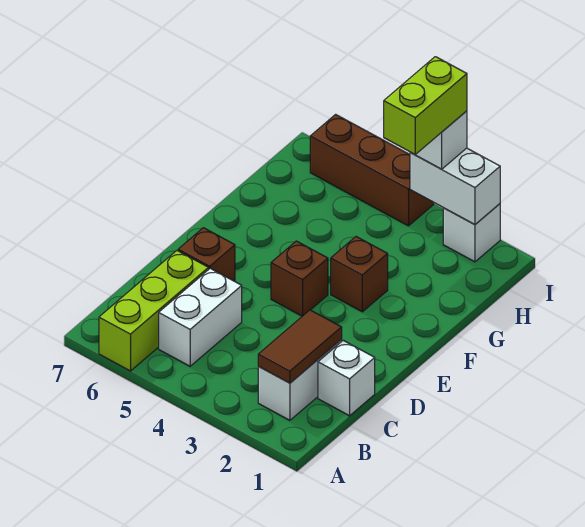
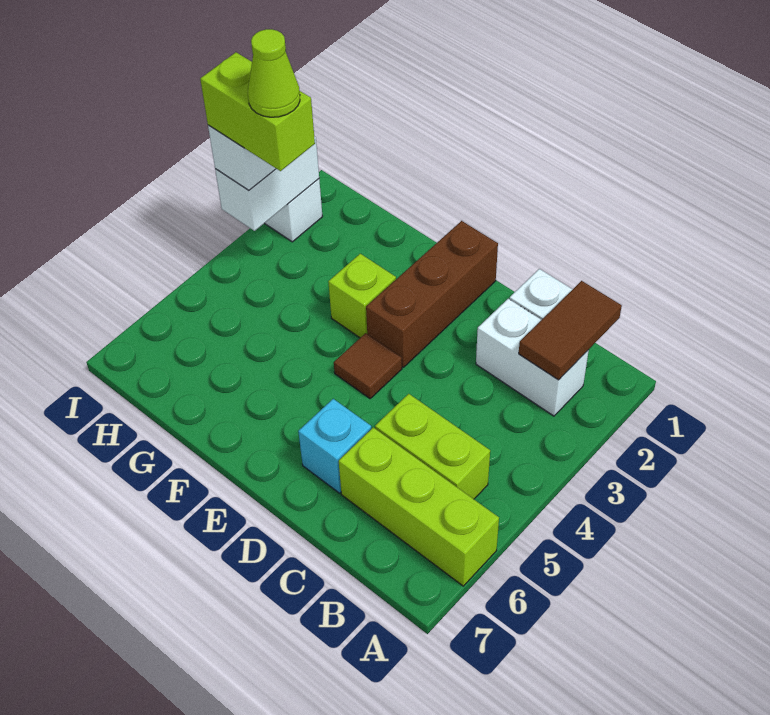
brown 1x2 tile [258,310,342,383] -> brown 1x2 tile turned to [519,281,622,380]
white 1x2 brick [159,268,242,366] -> lime 1x2 brick [375,394,490,499]
brown 1x1 brick [178,228,235,281] -> cyan 1x1 brick [298,399,371,493]
brown 1x1 brick [271,241,328,316] -> brown 1x1 tile [334,333,402,398]
brown 1x1 brick [331,237,388,312] -> lime 1x1 brick [328,254,396,338]
none -> lime 1x1 cone [248,29,300,117]
brown 1x3 brick [310,114,434,226] -> brown 1x3 brick moved to [366,221,498,367]

